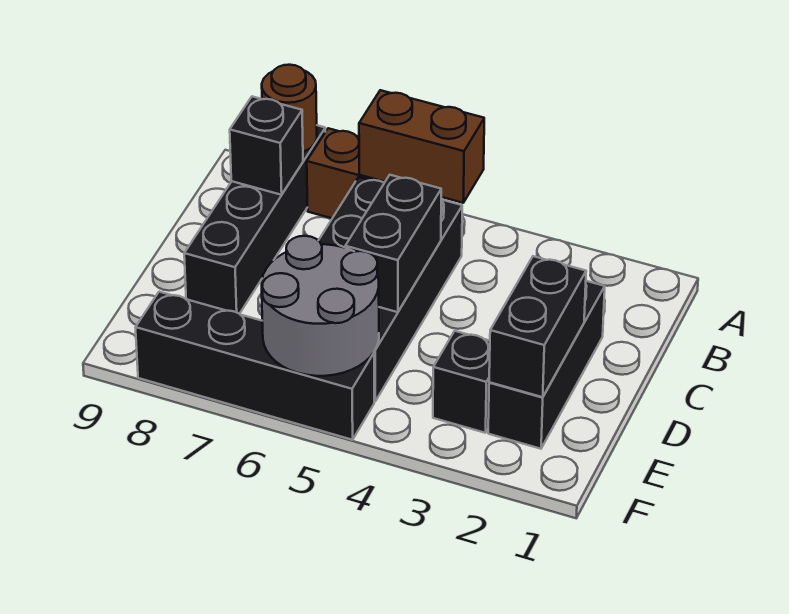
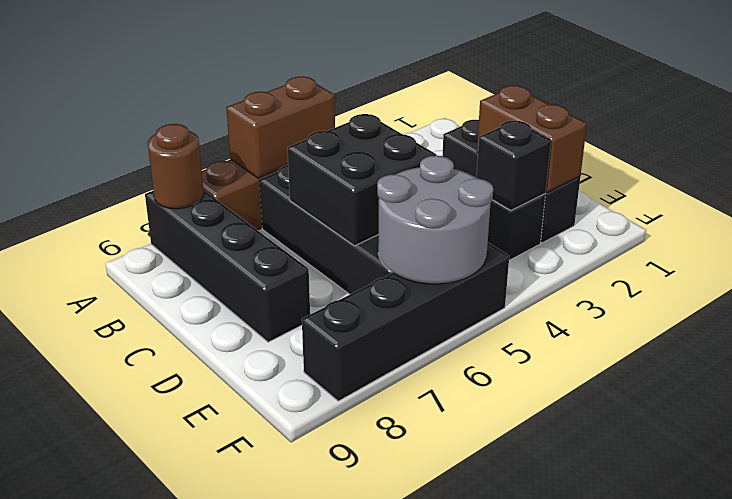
black 1x1 brick [230,97,303,195] -> black 1x1 brick moved to [476,121,551,211]
black 1x2 brick [345,175,441,312] -> black 2x2 brick [288,114,436,246]
black 1x2 brick [489,256,586,397] -> brown 1x2 brick [477,86,587,192]

